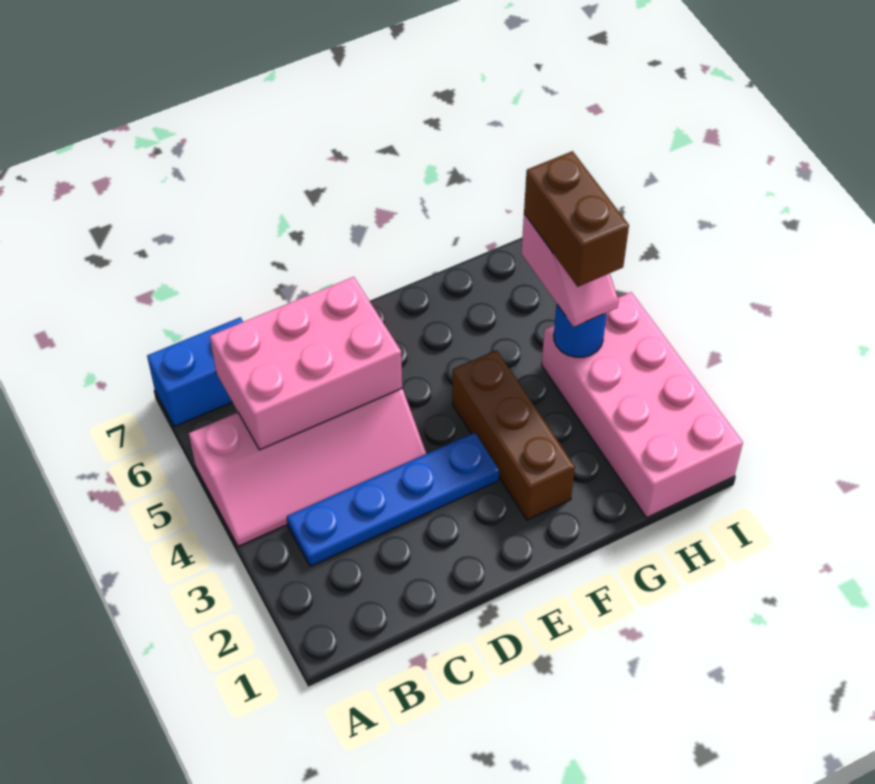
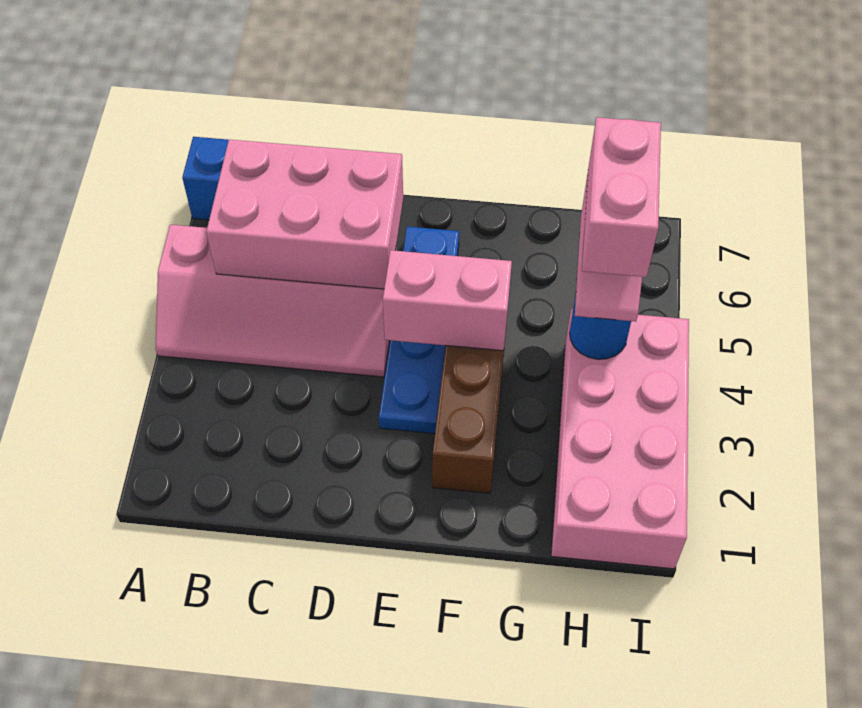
blue 1x4 plate [287,433,499,566] -> blue 1x4 plate turned to [379,227,459,434]
none -> pink 1x2 brick [383,250,512,351]
brown 1x2 brick [524,151,629,287] -> pink 1x2 brick [582,117,661,277]

